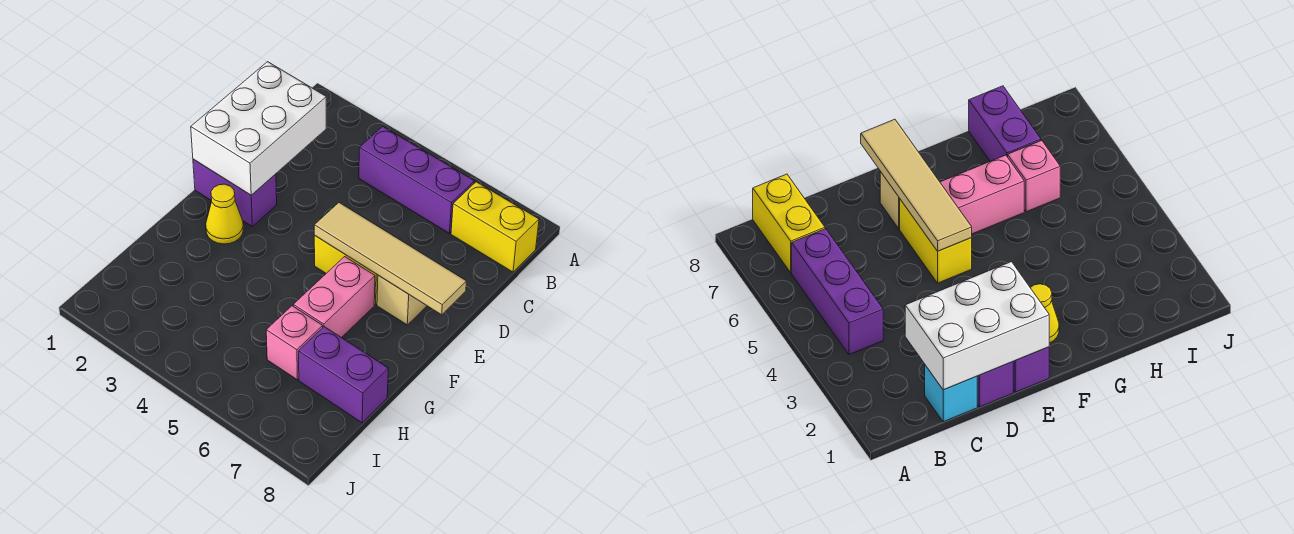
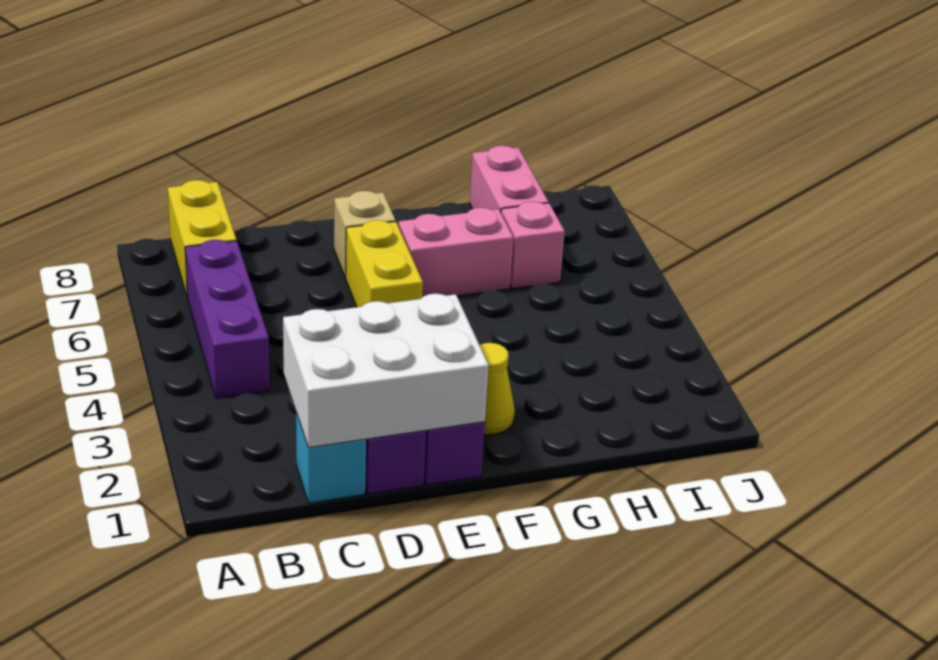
tan 1x4 tile [314,203,467,315] -> none
purple 1x2 brick [299,327,388,423] -> pink 1x2 brick [470,146,548,212]

